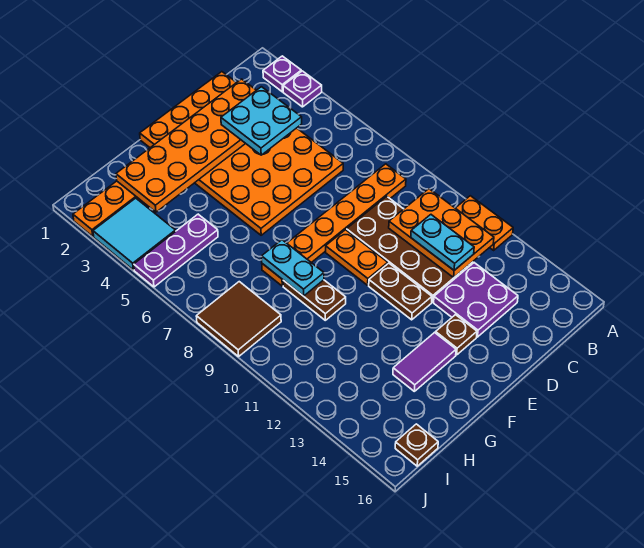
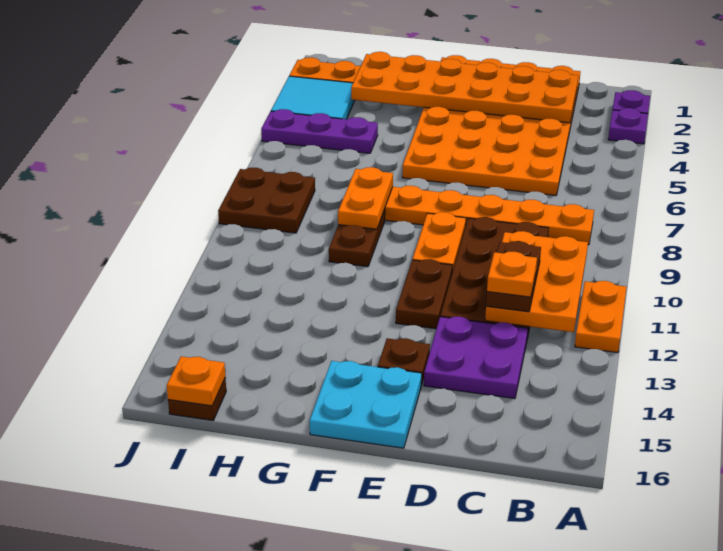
cyan 2x2 plate [221,87,302,155] -> cyan 2x2 plate moved to [310,361,422,448]
cyan 1x2 plate [411,215,474,270] -> brown 1x2 plate [486,241,541,312]
none -> orange 1x1 plate [487,252,537,297]
purple 1x2 tile [393,333,456,391] -> none
cyan 1x2 plate [262,240,324,296] -> orange 1x2 plate [338,167,393,229]
brown 2x2 tile [196,282,281,357] -> brown 2x2 plate [218,168,315,233]
none -> orange 1x1 plate [167,356,225,406]

